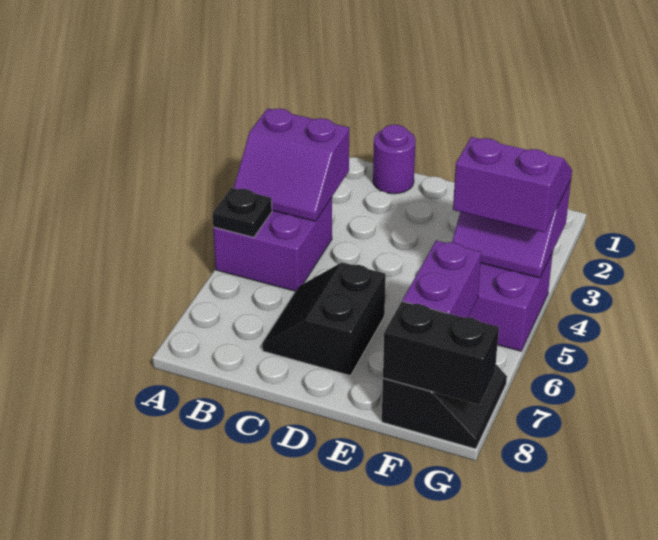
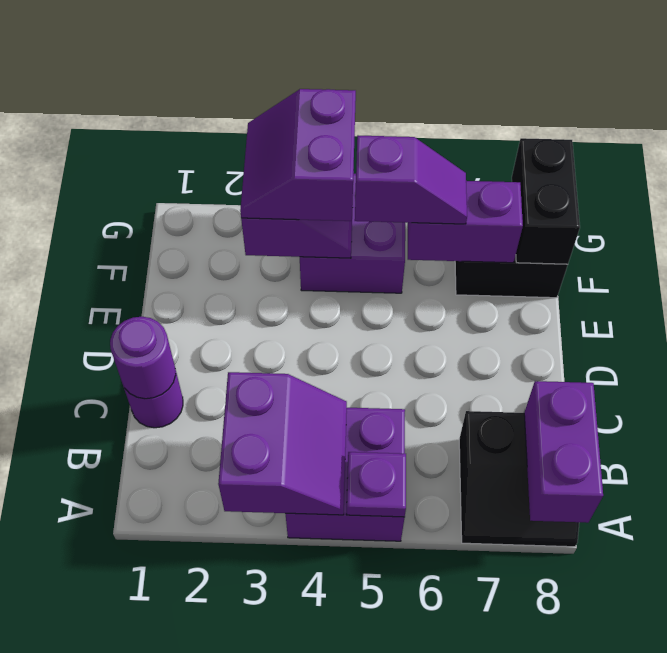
black 1x1 plate [213,188,272,237] -> purple 1x1 plate [346,452,406,517]
none -> purple 1x2 brick [524,381,603,523]
none -> purple 1x1 round brick [110,317,176,399]
black 2x2 slope [262,262,386,376] -> black 2x2 slope moved to [459,411,579,547]
none -> purple 1x2 slope [355,135,467,224]

